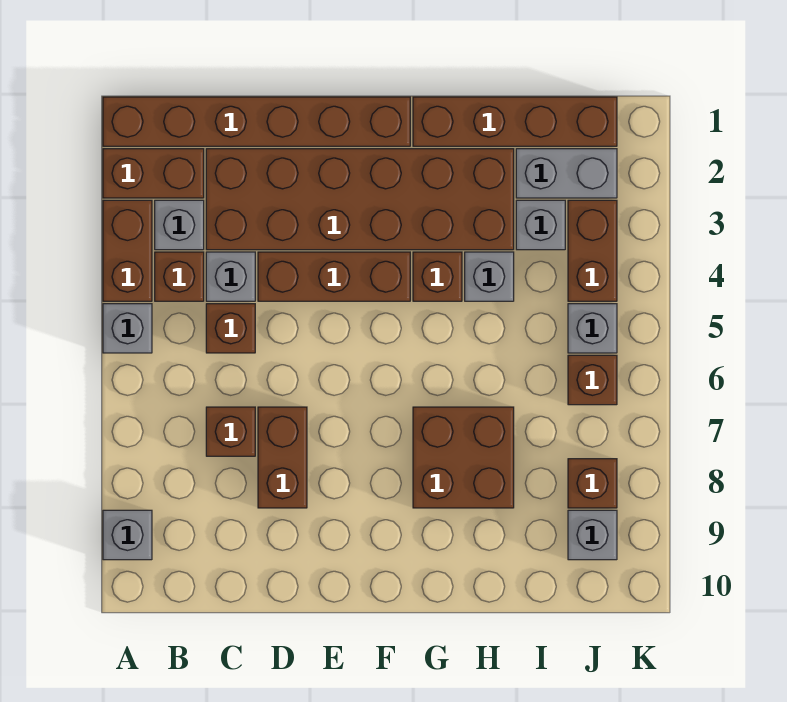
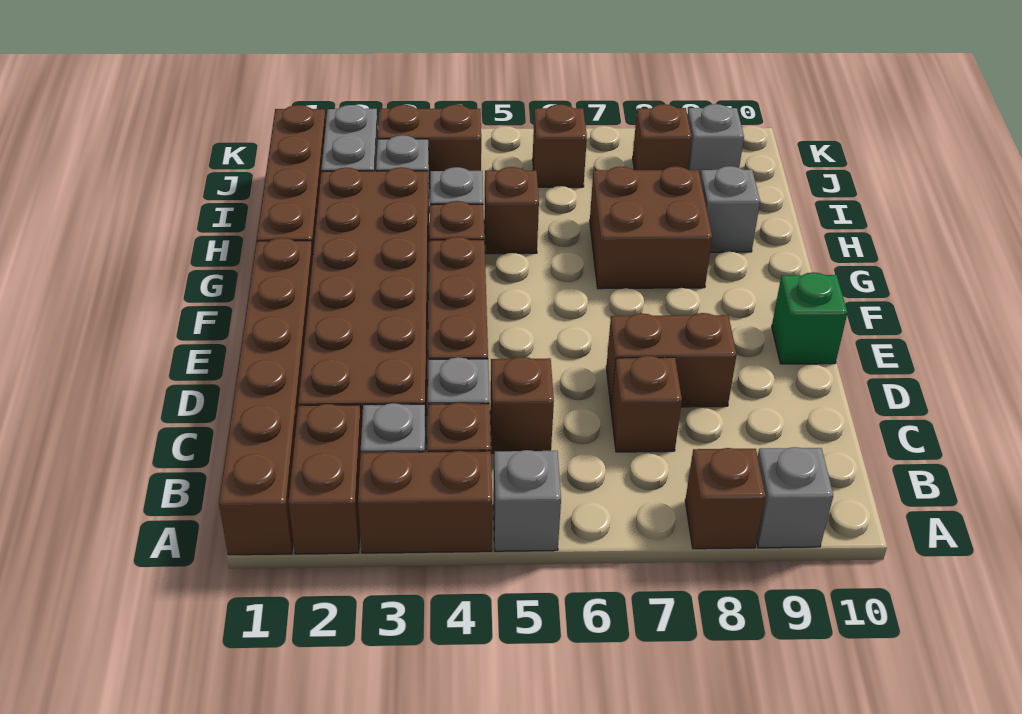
none -> brown 1x1 brick [685,448,766,549]
none -> green 1x1 brick [772,272,848,364]
none -> brown 1x1 brick [484,167,539,254]
grey 1x1 brick [568,304,617,353] -> grey 1x1 brick moved to [700,166,760,252]

